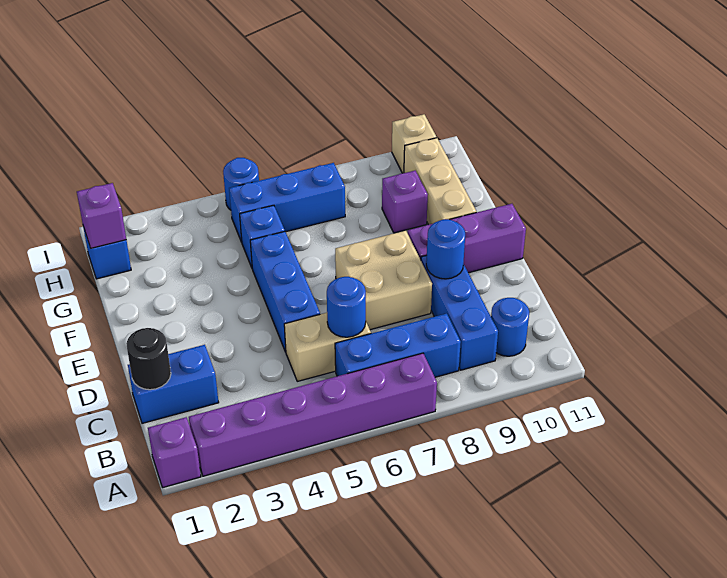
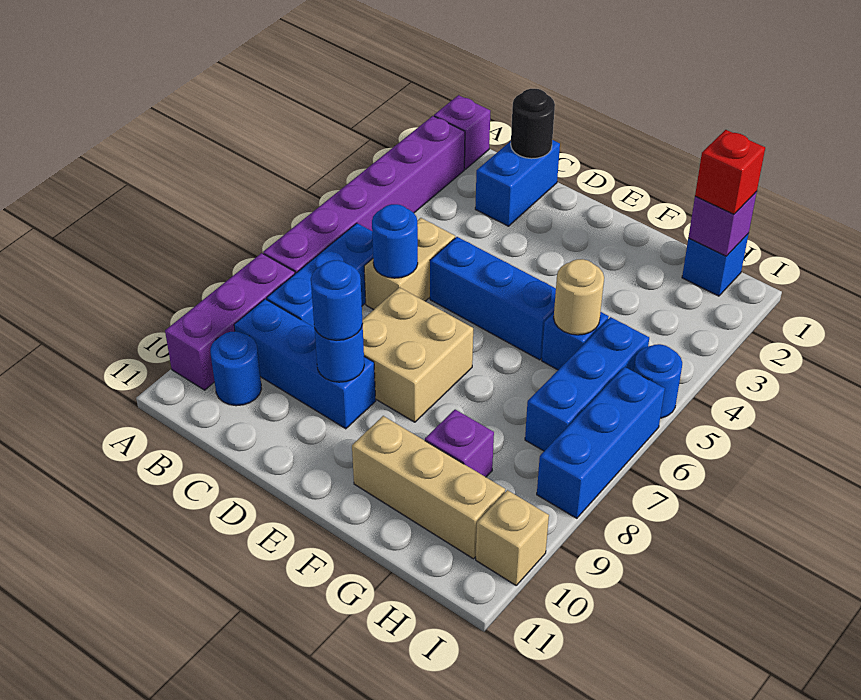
none -> blue 1x1 round brick [311,260,363,340]
purple 1x3 brick [408,204,526,273] -> purple 1x3 brick moved to [165,253,295,390]
none -> tan 1x1 round brick [554,259,604,335]
none -> red 1x1 brick [695,130,765,214]
none -> blue 1x3 brick [537,367,665,518]

